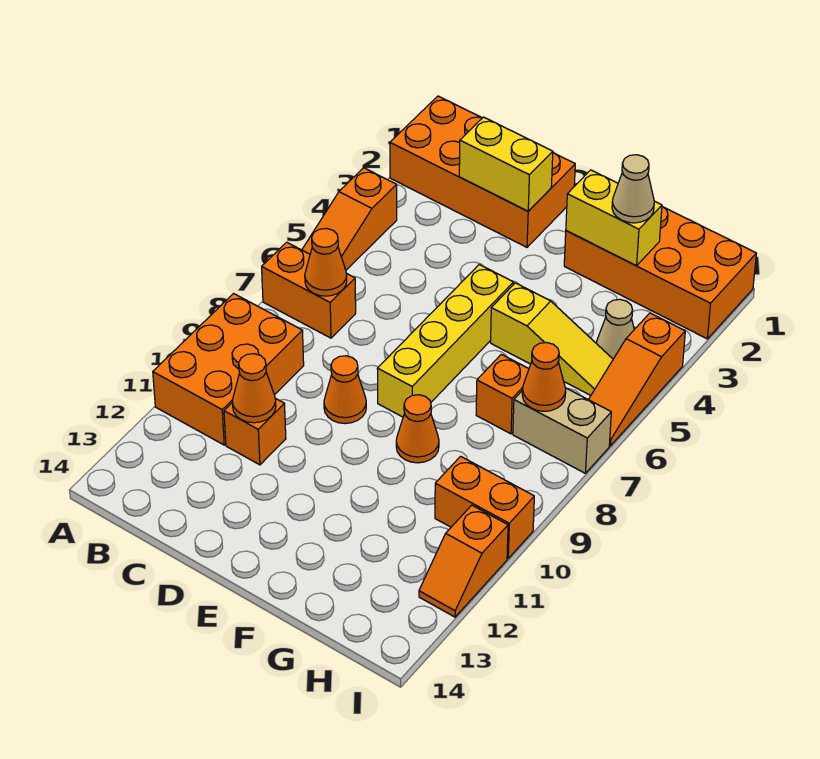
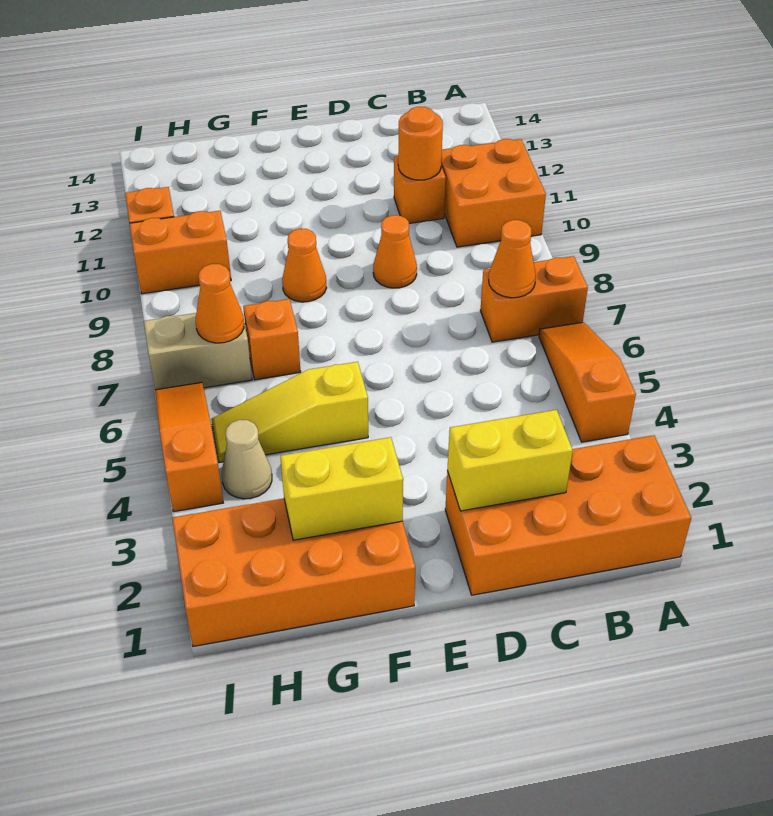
orange 2x3 brick [153,294,304,445] -> orange 2x2 brick [441,139,546,247]
orange 1x1 cone [232,354,276,423] -> orange 1x1 round brick [398,107,443,180]
yellow 1x4 brick [377,264,514,417] -> none
tan 1x1 cone [612,155,654,223] -> none

